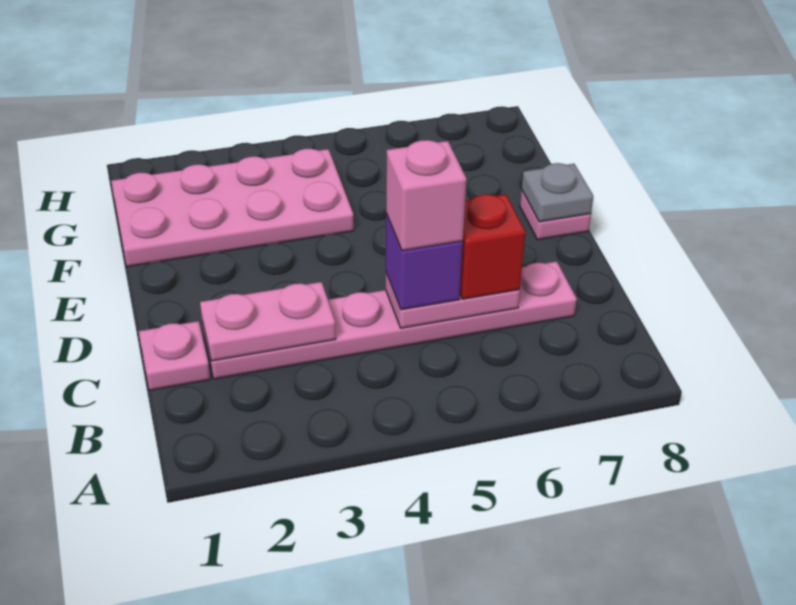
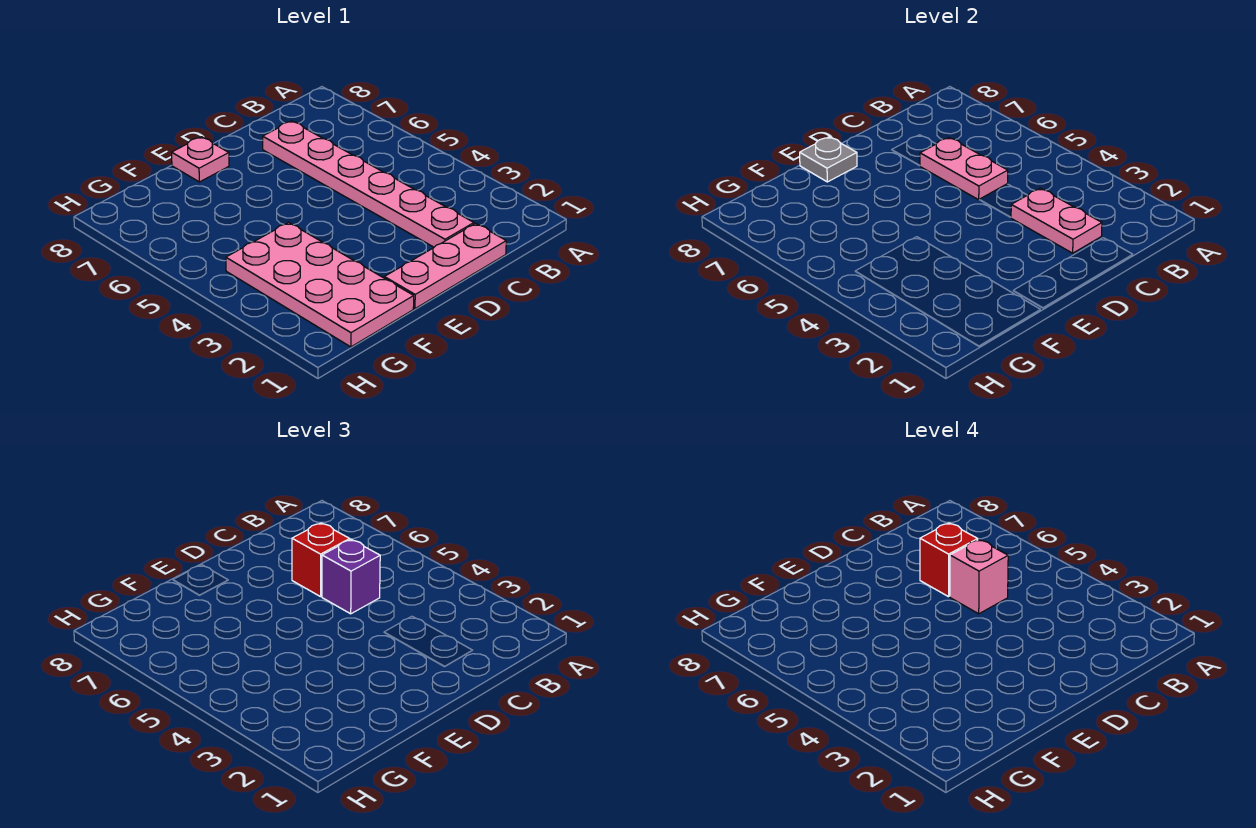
pink 1x1 plate [139,321,210,391] -> pink 1x3 plate [384,224,506,309]
none -> red 1x1 brick [920,523,978,597]

